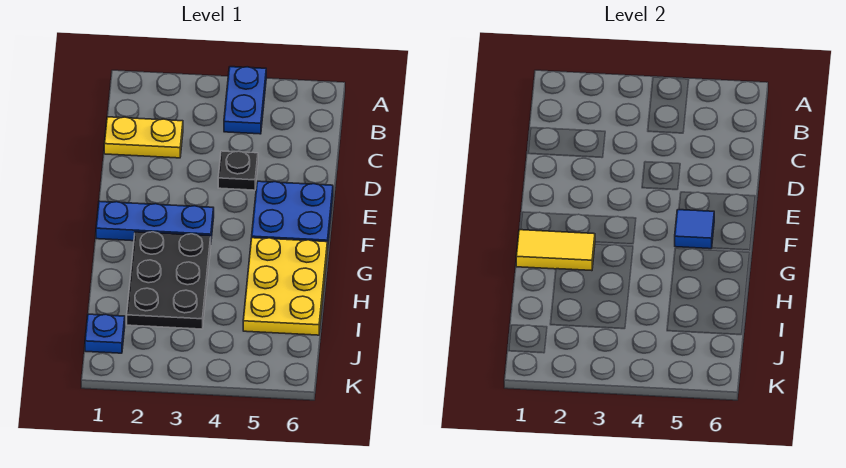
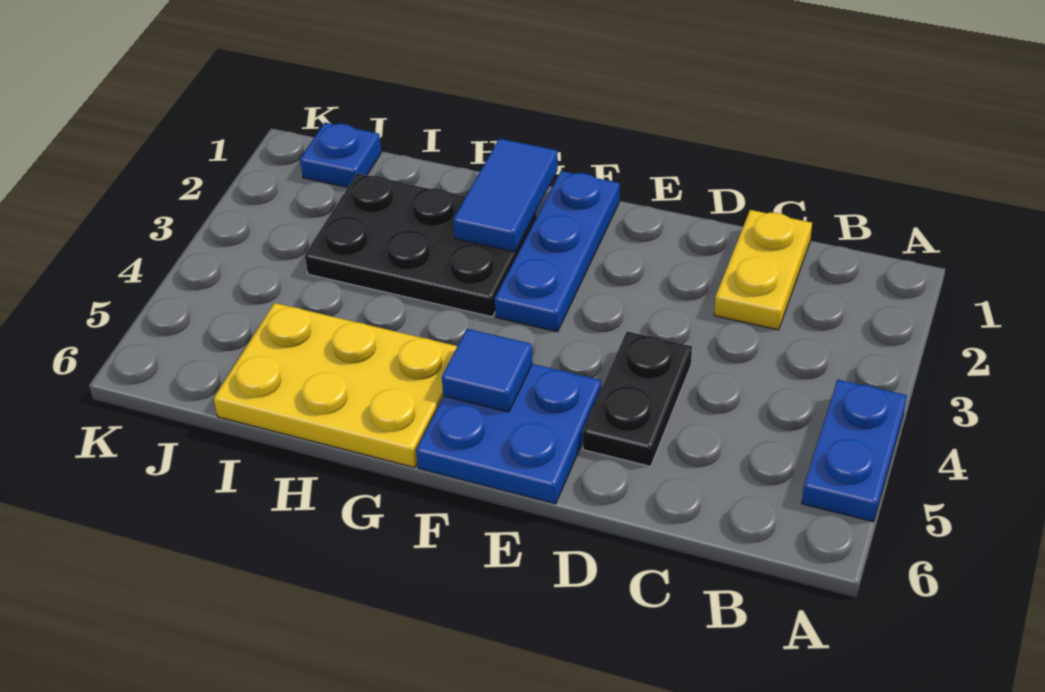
blue 1x2 plate [224,67,266,134] -> blue 1x2 plate turned to [802,380,907,522]
black 1x1 plate [218,151,258,190] -> black 1x2 plate [583,331,692,466]
yellow 1x2 tile [516,230,595,271] -> blue 1x2 tile [453,139,558,252]

